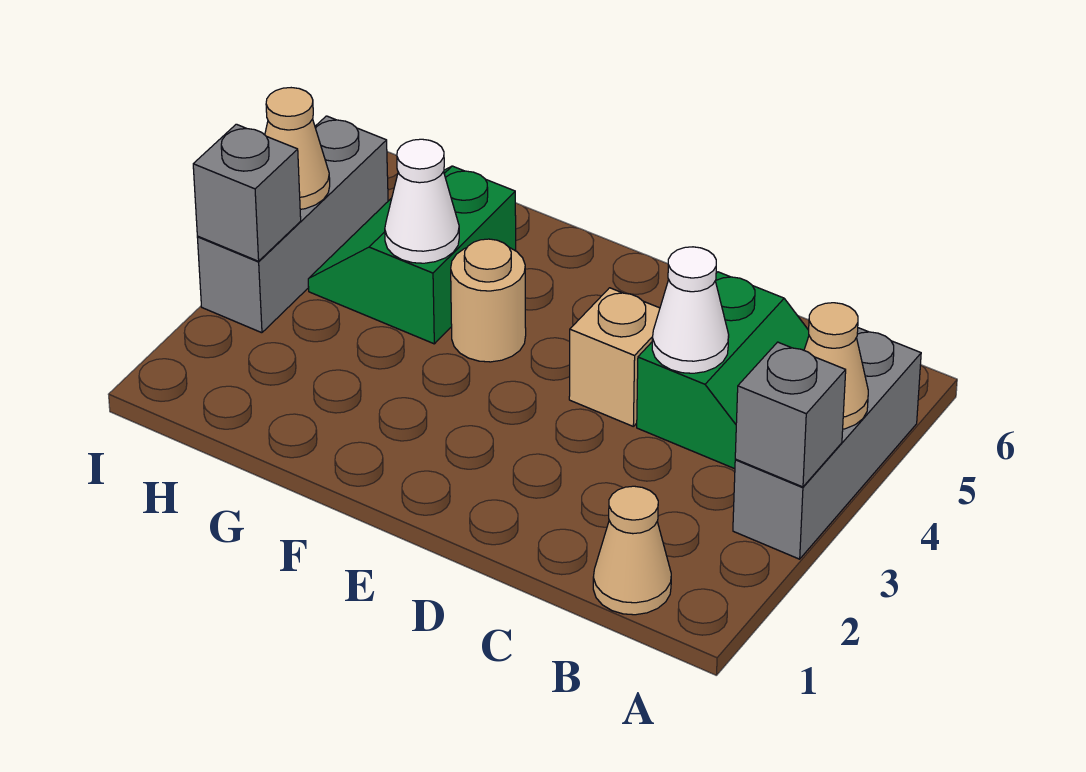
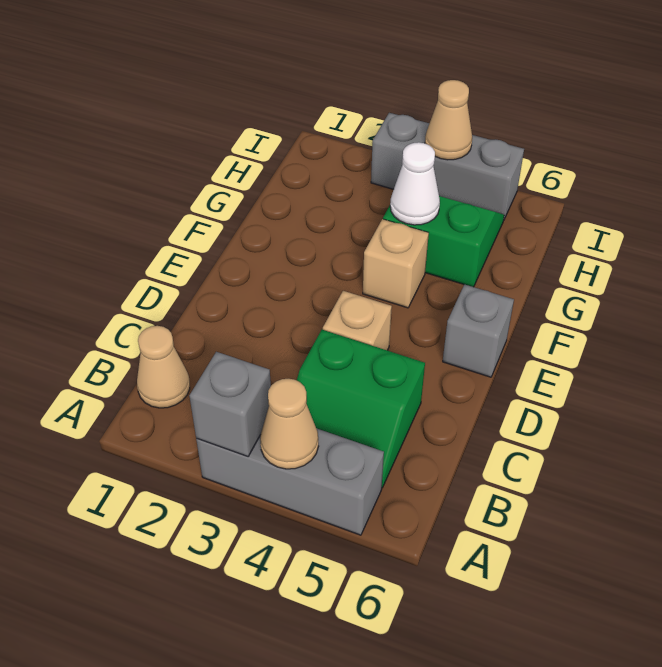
white 1x1 cone [652,247,729,373] -> none
tan 1x1 round brick [451,239,526,362] -> tan 1x1 brick [363,219,429,308]
grey 1x1 brick [193,124,301,261] -> grey 1x1 brick moved to [443,284,514,377]

